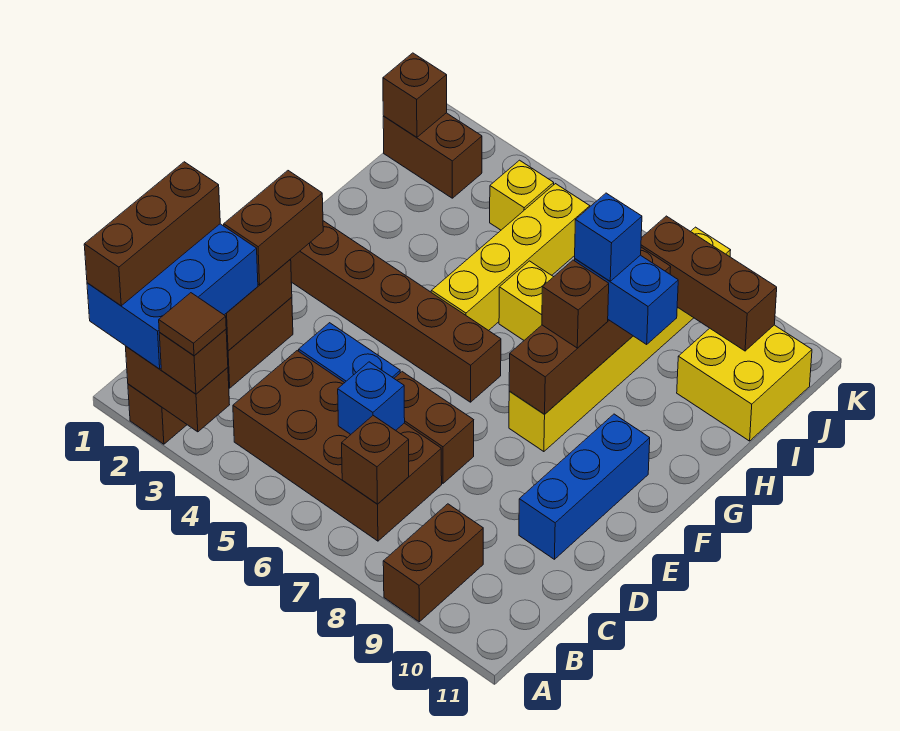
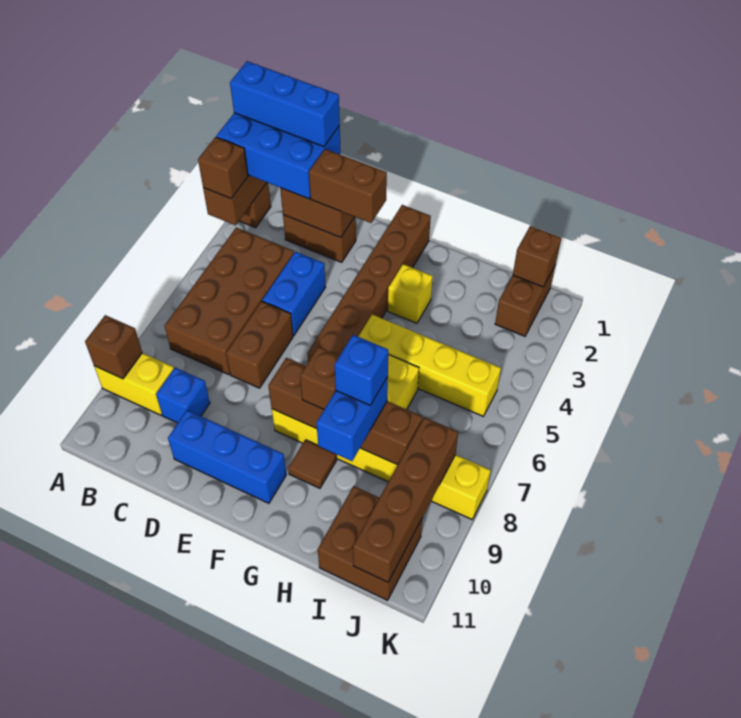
brown 1x3 brick [84,162,220,306] -> blue 1x3 brick [230,61,340,147]
brown 1x1 tile [159,293,226,356] -> brown 1x1 tile moved to [288,440,337,488]
brown 1x2 brick [383,504,483,622] -> yellow 1x2 brick [94,353,174,415]
brown 1x1 brick [342,416,409,504] -> brown 1x1 brick moved to [85,315,142,379]
blue 1x1 brick [338,362,405,434] -> blue 1x1 brick moved to [156,368,210,423]
yellow 2x2 brick [677,325,812,441] -> brown 2x2 brick [318,486,423,600]
yellow 1x1 brick [490,160,554,230] -> yellow 1x1 brick moved to [388,264,433,323]
brown 1x3 brick [641,216,777,351] -> brown 1x4 brick [353,417,458,582]

